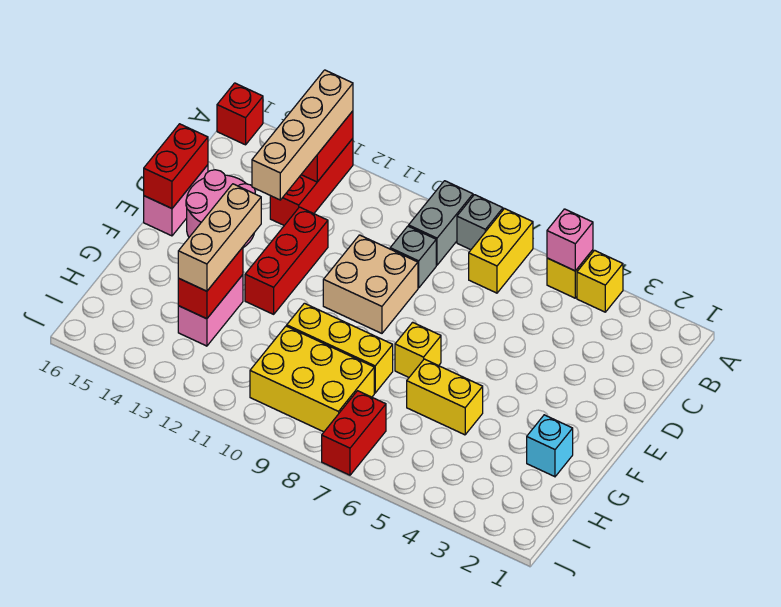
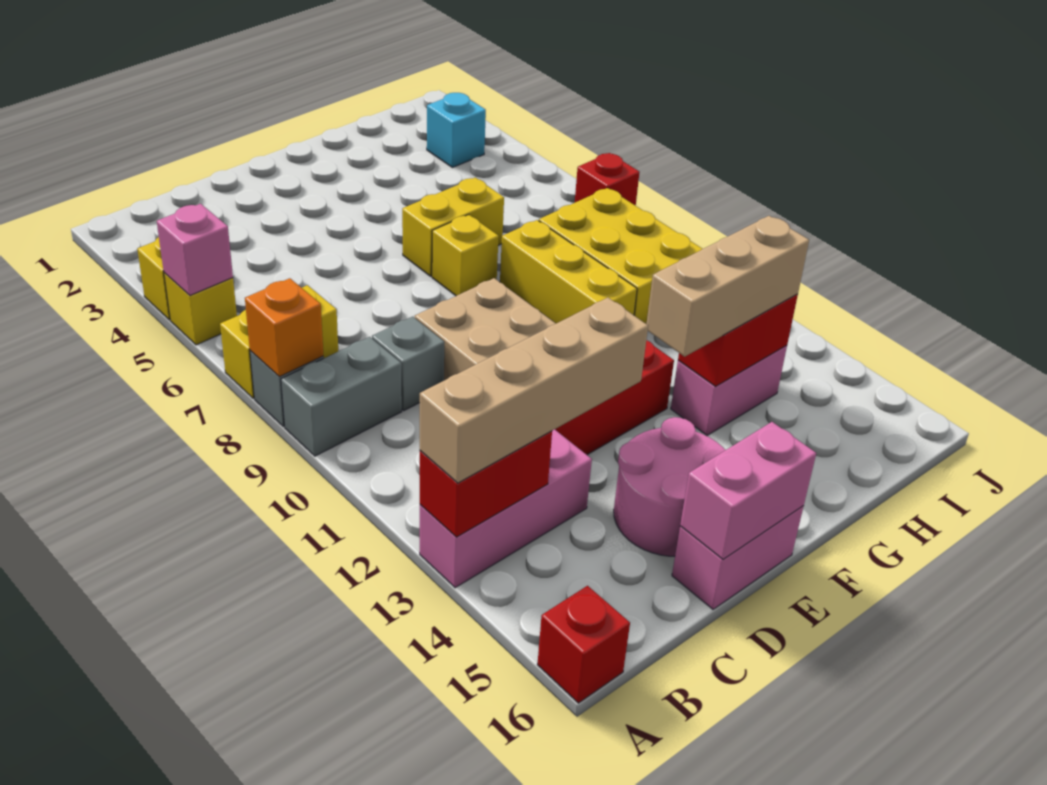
none -> orange 1x1 brick [245,278,323,377]
red 1x3 brick [270,139,353,225] -> pink 1x3 brick [420,429,592,588]
red 1x2 brick [144,124,208,208] -> pink 1x2 brick [680,422,816,559]
cyan 1x1 brick [527,415,573,477] -> cyan 1x1 brick moved to [427,93,486,168]
yellow 1x2 brick [407,359,483,435] -> yellow 1x2 brick turned to [402,178,504,276]
red 1x2 brick [322,391,386,475] -> red 1x1 brick [575,153,640,206]

